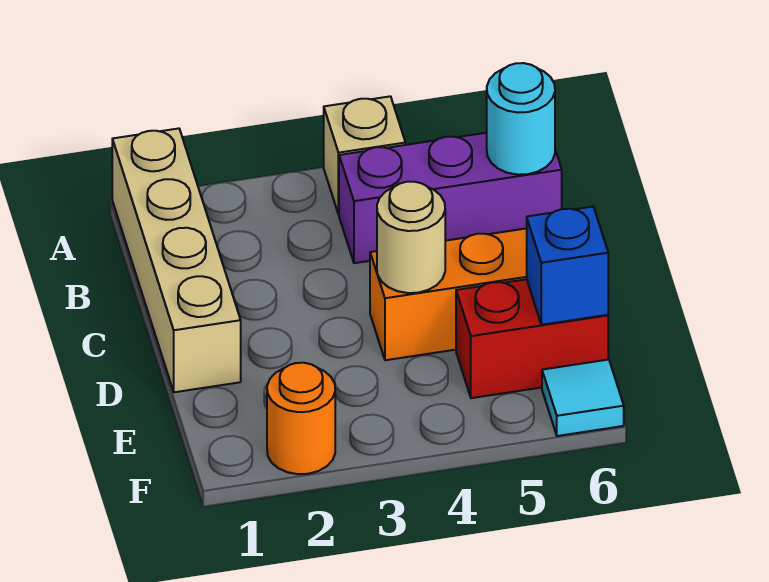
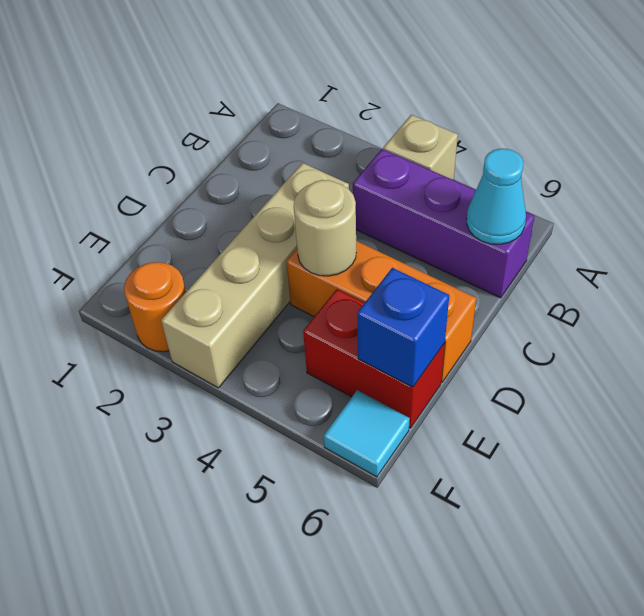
tan 1x4 brick [112,128,241,392] -> tan 1x4 brick moved to [161,163,349,388]
cyan 1x1 round brick [487,63,555,175] -> cyan 1x1 cone [467,149,526,244]

